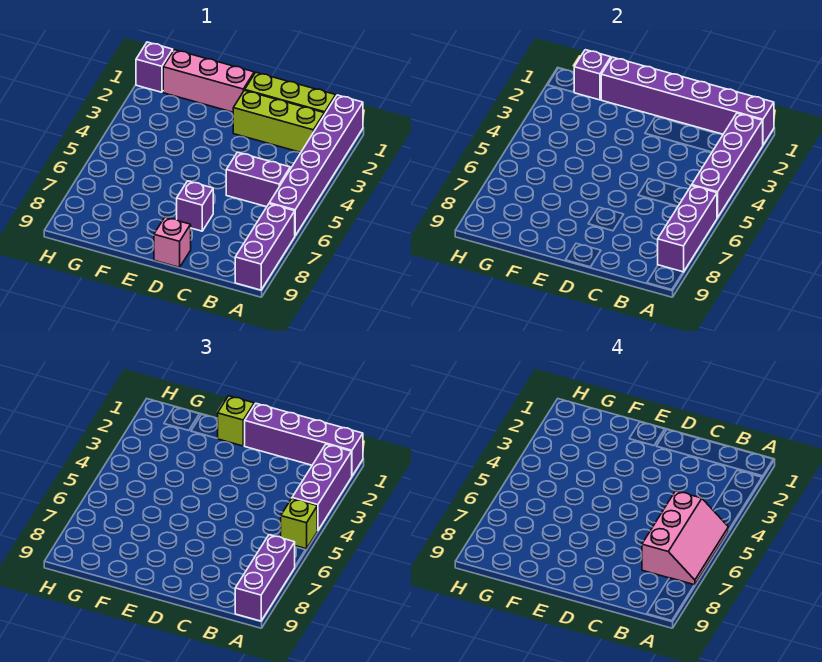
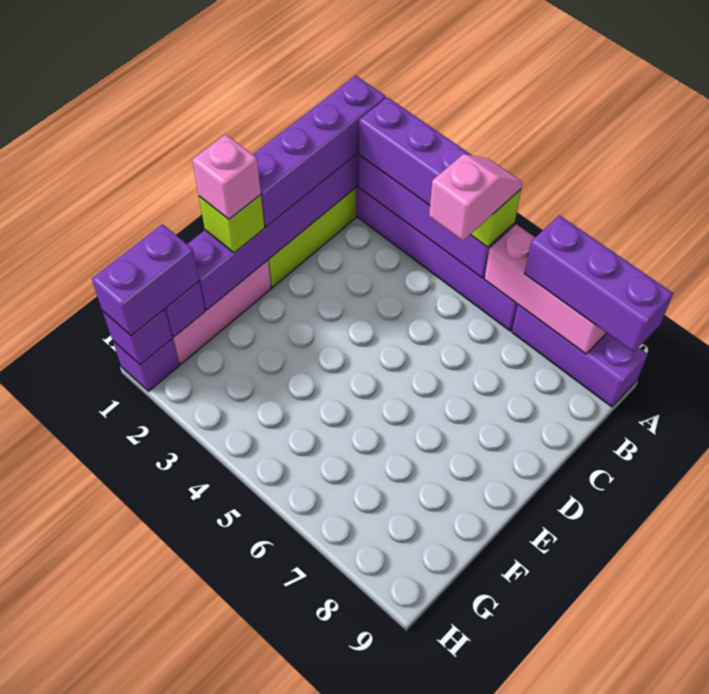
pink 2x3 slope [642,491,728,585] -> pink 1x2 slope [429,154,523,241]
purple 1x3 brick [658,185,717,272] -> pink 1x3 brick [484,224,606,354]
lime 1x3 brick [233,90,324,152] -> none
purple 1x2 brick [226,152,290,207] -> purple 1x2 brick moved to [92,224,199,336]
purple 1x1 brick [176,181,213,231] -> purple 1x1 brick moved to [103,309,172,365]
pink 1x1 brick [154,217,191,267] -> pink 1x1 brick moved to [192,134,261,219]

